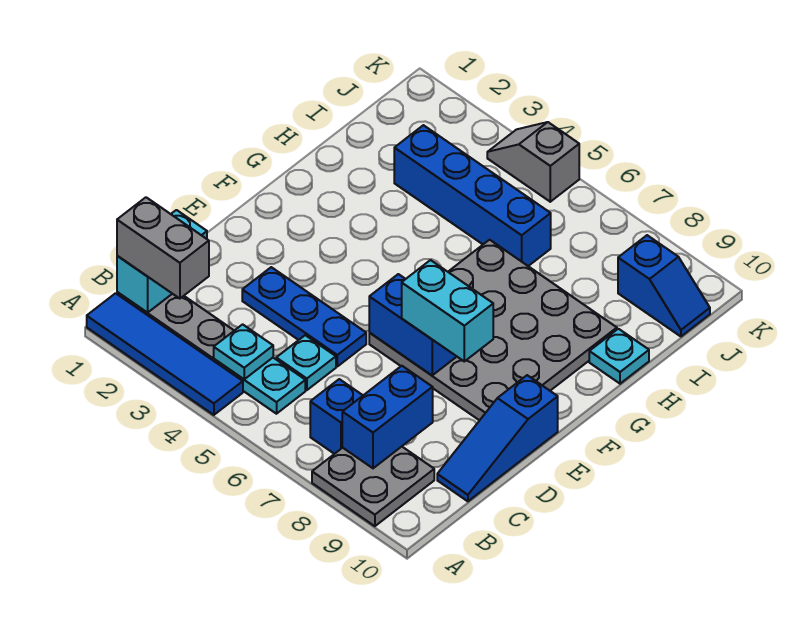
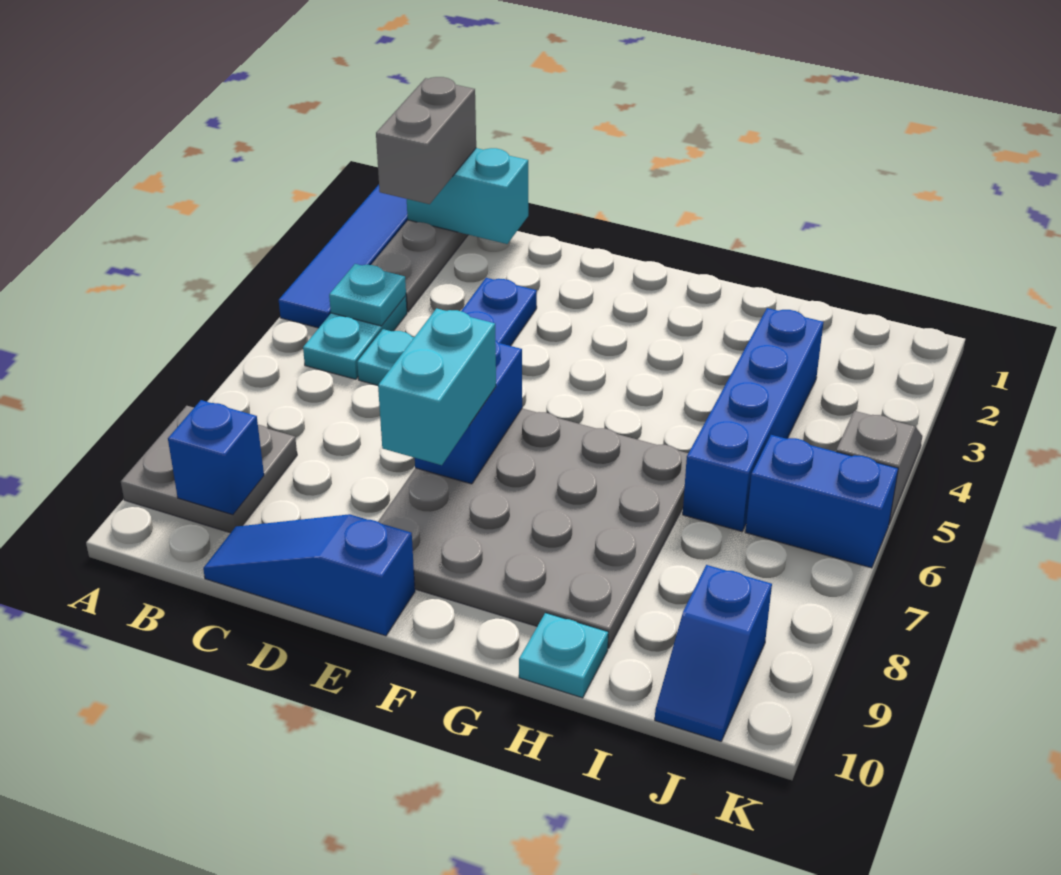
blue 1x1 brick [310,379,363,454] -> blue 1x1 brick moved to [168,400,264,515]
blue 1x2 brick [342,366,433,468] -> blue 1x2 brick moved to [746,435,898,568]

